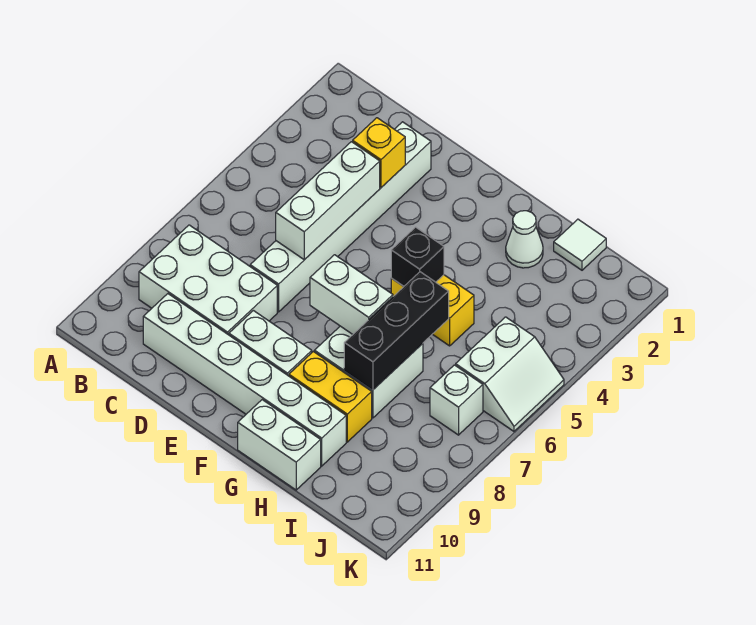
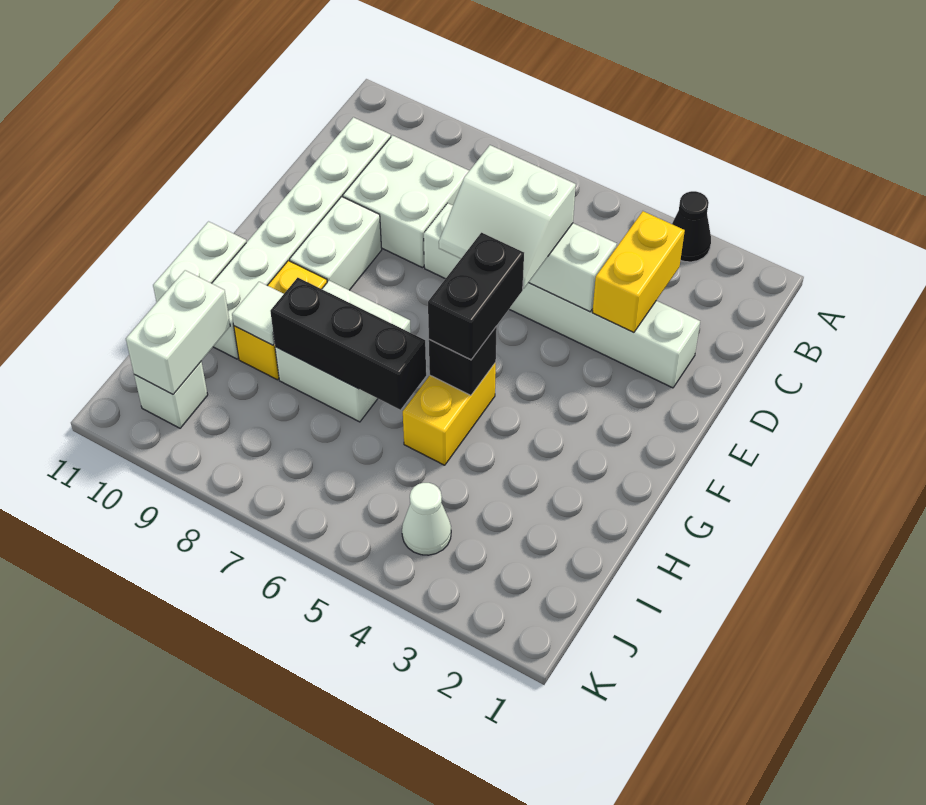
none -> black 1x1 cone [672,191,711,262]
white 2x3 brick [139,225,277,335] -> white 2x2 brick [343,135,469,268]
yellow 1x1 brick [353,118,405,187] -> yellow 1x2 brick [592,211,685,333]
none -> black 1x2 brick [428,233,524,360]
white 1x2 brick [310,255,393,334] -> white 1x2 brick moved to [126,270,230,394]
white 1x1 cone [506,211,543,268] -> white 1x1 cone moved to [402,483,451,555]
white 1x1 tile [554,219,606,270] -> white 1x1 tile moved to [232,282,283,345]
white 2x2 slope [456,317,564,431] -> white 2x2 slope moved to [439,145,576,289]
white 1x1 brick [430,365,483,435] -> white 1x1 brick moved to [134,362,208,428]

